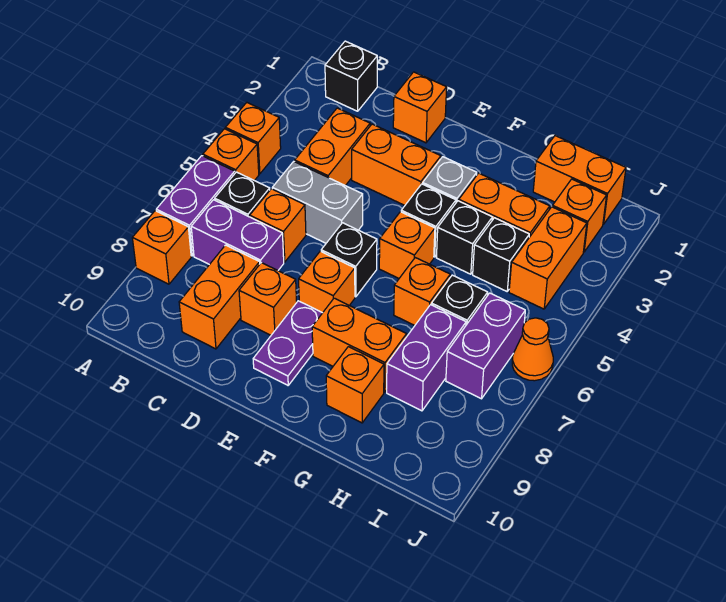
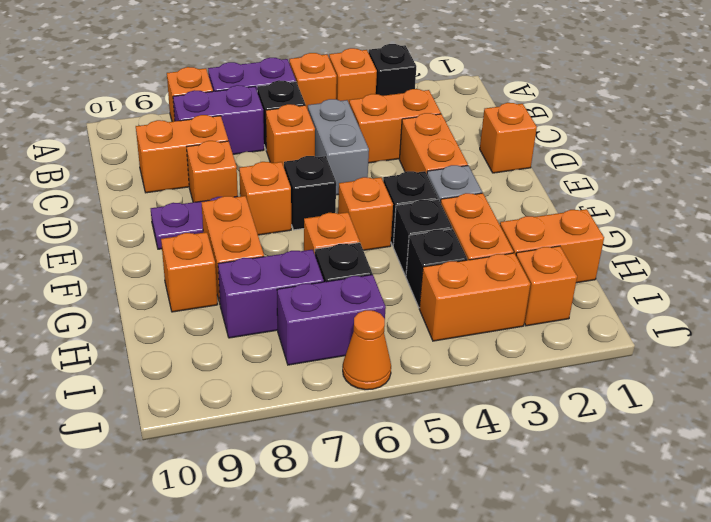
black 1x1 brick [325,41,377,111] -> black 1x1 brick moved to [369,44,416,96]
purple 1x2 brick [191,200,284,270] -> purple 1x2 brick turned to [173,85,264,154]
orange 1x2 brick [533,136,626,224] -> orange 1x2 brick turned to [500,209,604,283]

